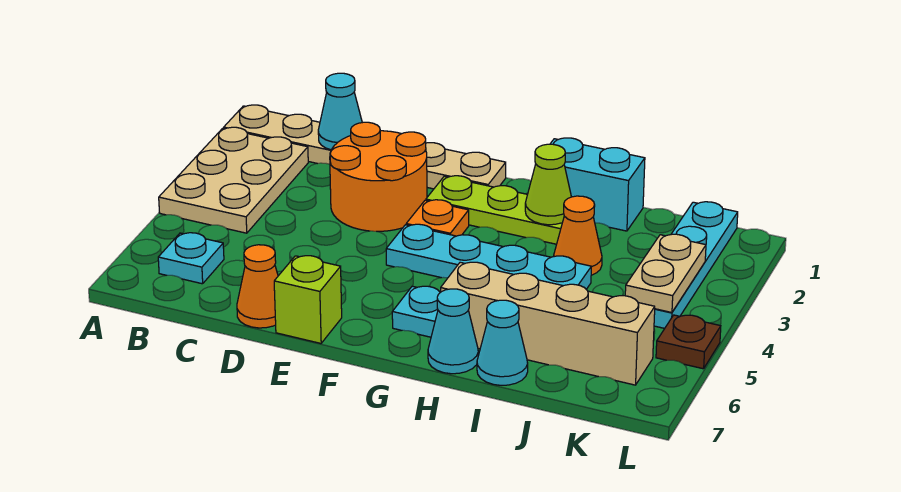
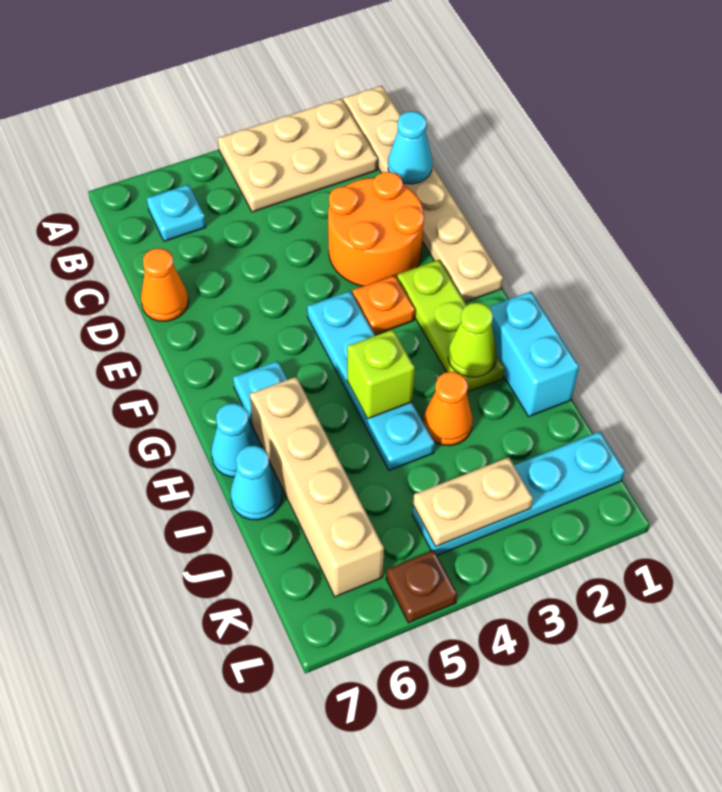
lime 1x1 brick [274,256,342,343] -> lime 1x1 brick moved to [347,330,415,419]

